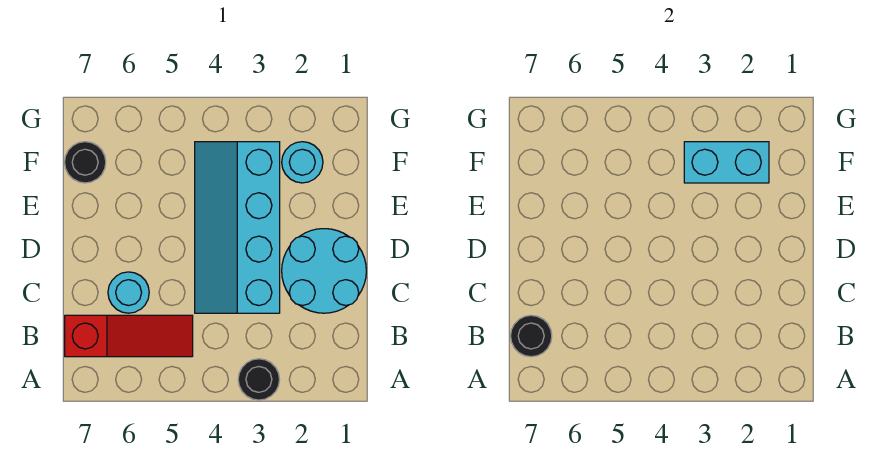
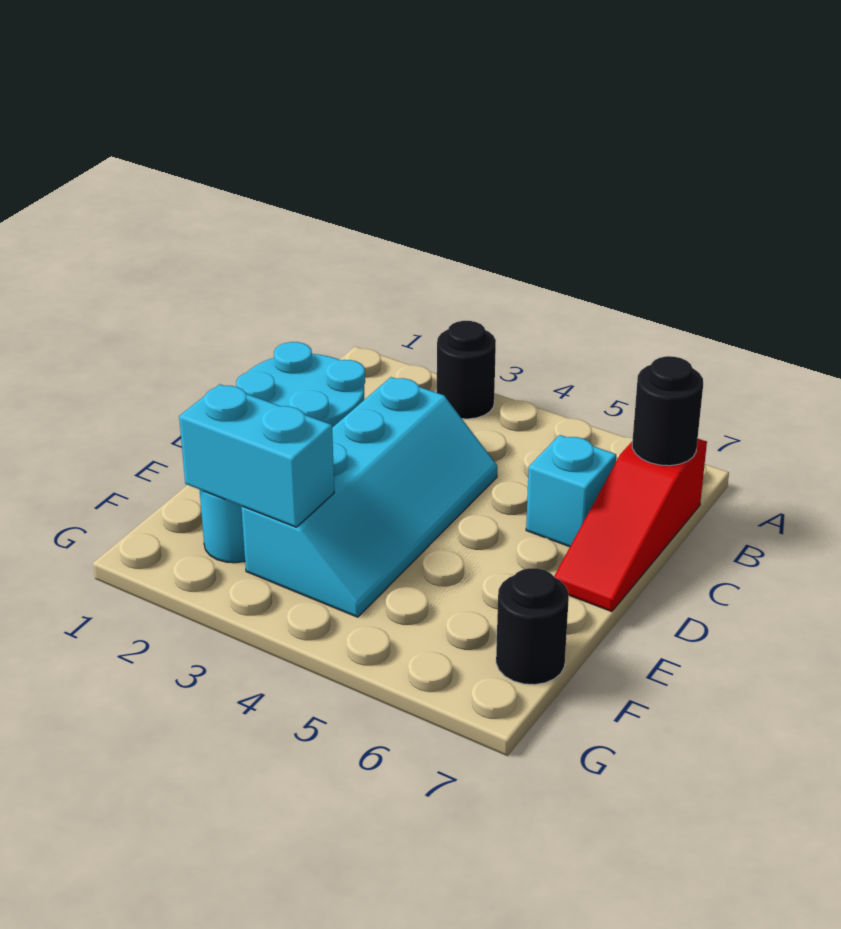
red 1x3 slope [65,315,193,357] -> red 1x3 slope turned to [554,439,707,612]
cyan 1x1 round brick [108,272,149,313] -> cyan 1x1 brick [526,435,616,547]

